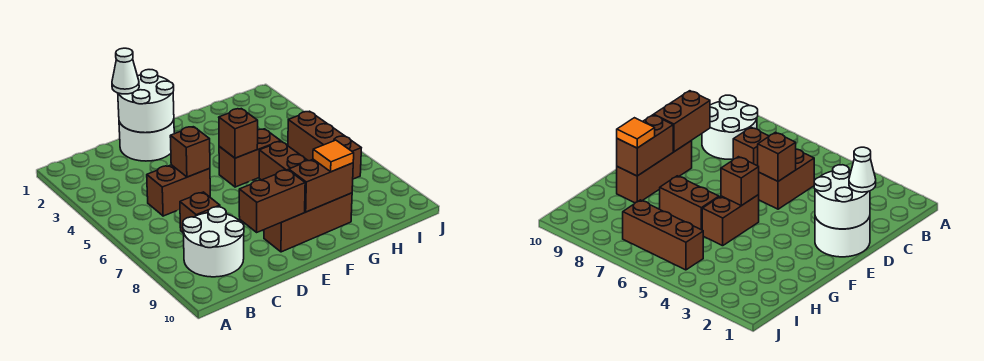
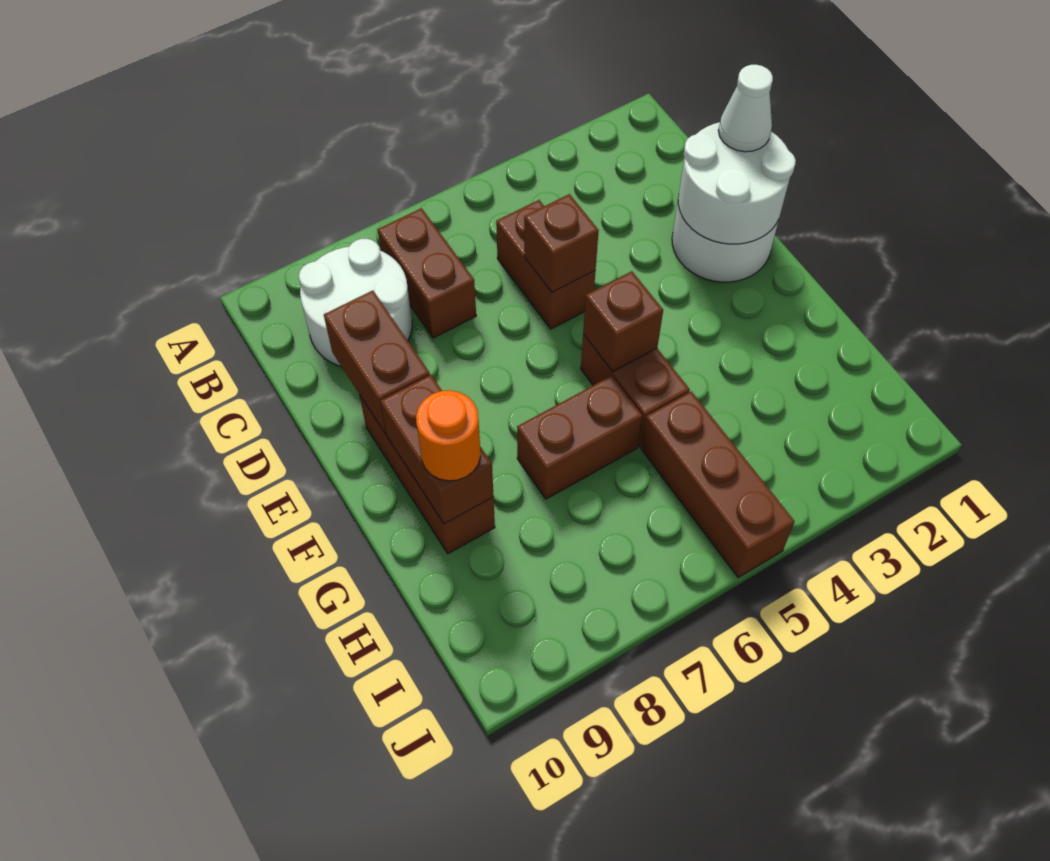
brown 1x1 brick [180,192,220,232] -> brown 1x2 brick [378,208,476,338]
orange 1x1 tile [313,140,354,172] -> orange 1x1 round brick [416,390,481,481]
brown 1x3 brick [288,111,361,179] -> brown 1x3 brick turned to [641,391,795,578]

